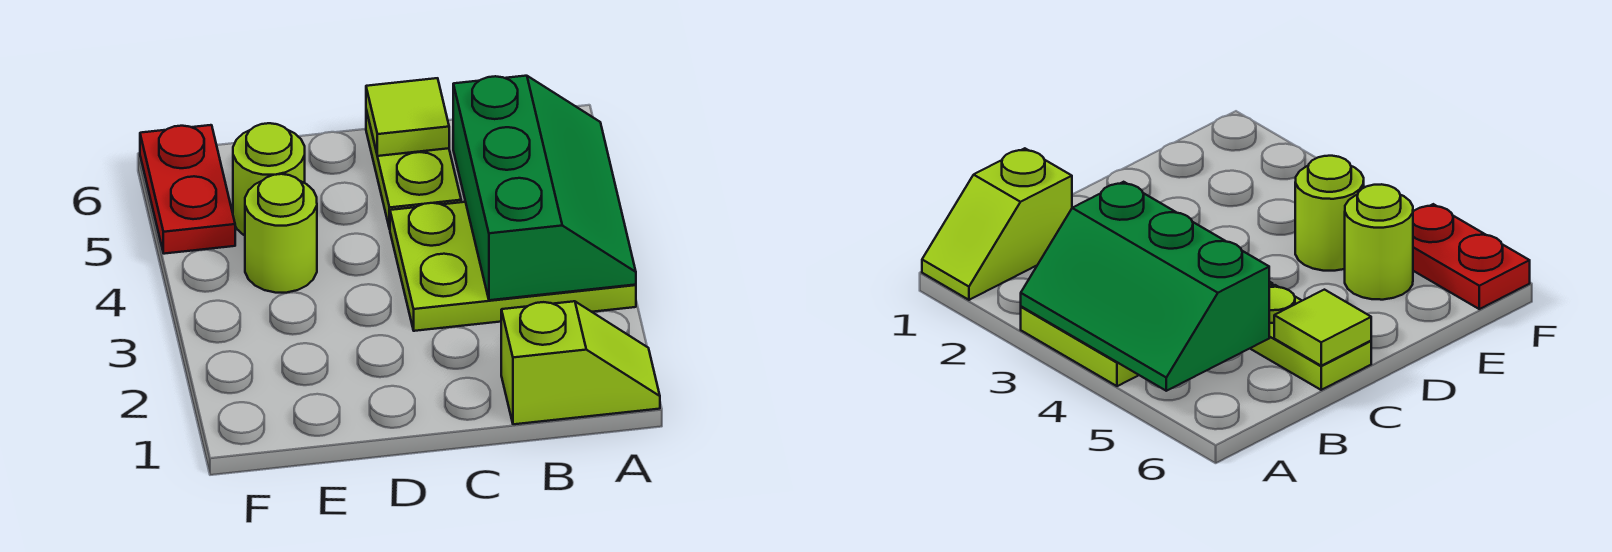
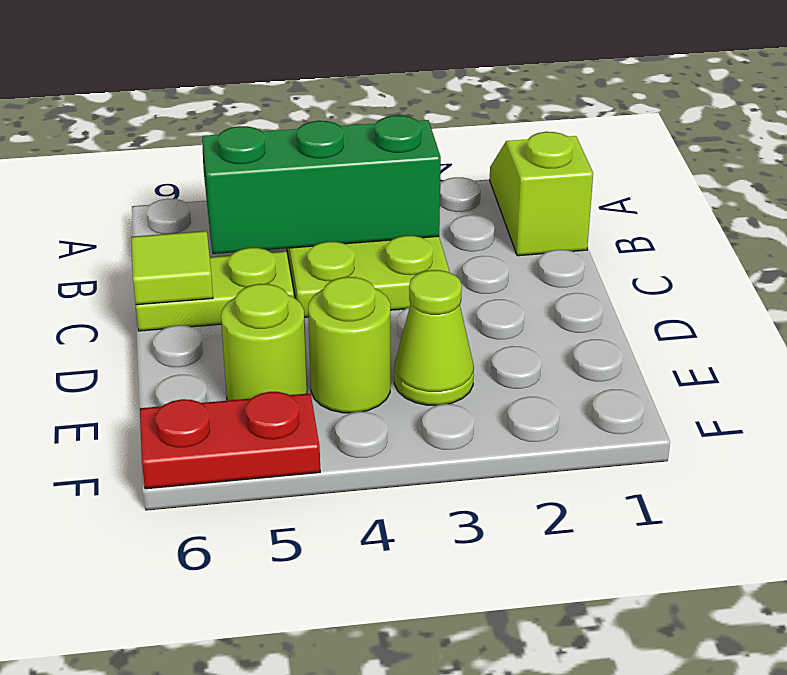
none -> lime 1x1 cone [394,270,474,405]

